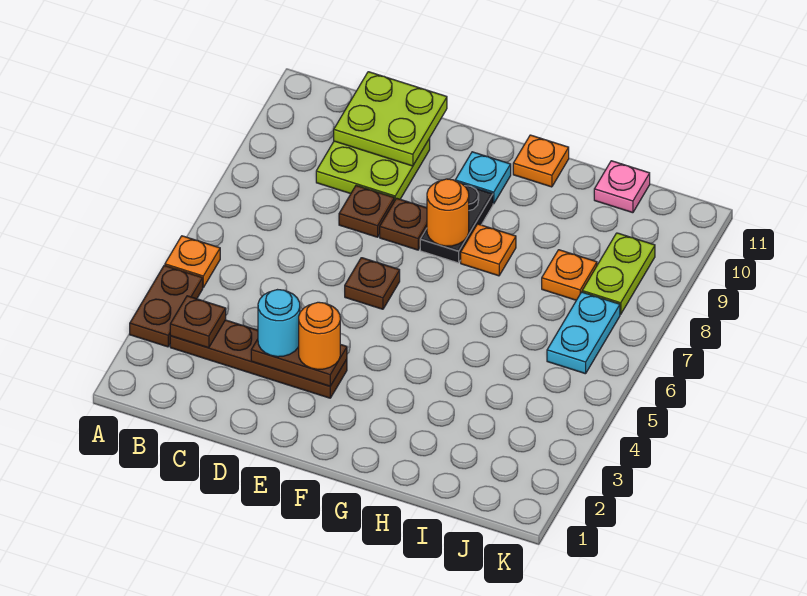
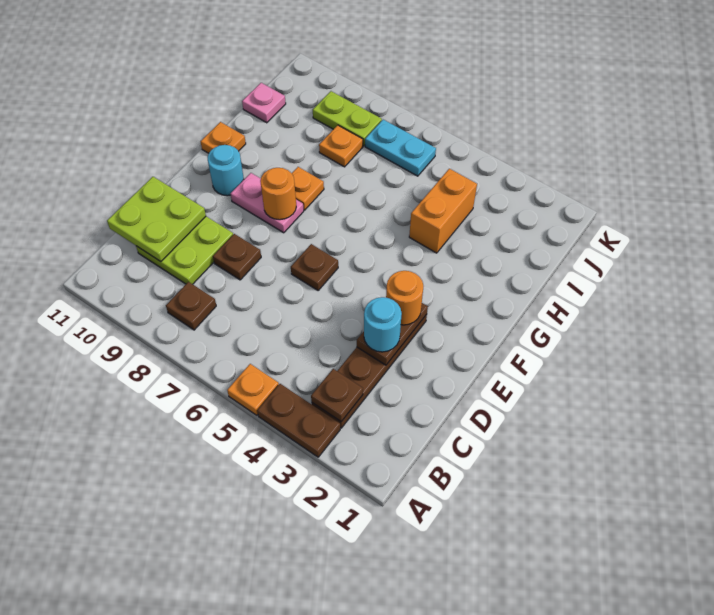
brown 1x1 plate [380,198,427,250] -> brown 1x1 plate moved to [166,282,216,330]
black 1x2 plate [420,184,493,263] -> pink 1x2 plate [231,173,304,233]
cyan 1x1 plate [455,152,511,204] -> cyan 1x1 round brick [207,145,244,196]
none -> orange 1x2 brick [409,169,477,253]

